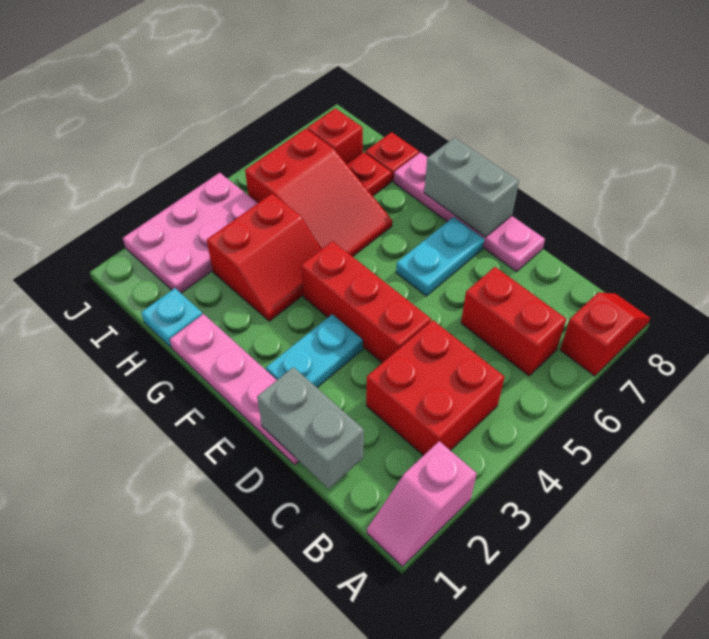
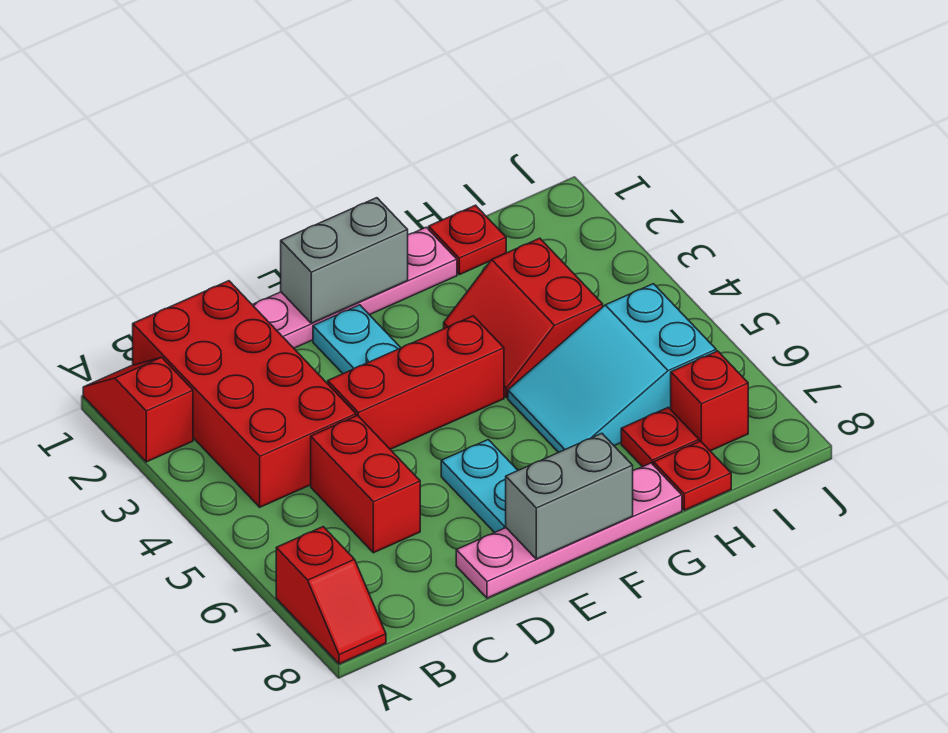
pink 1x2 slope [367,441,477,567] -> red 1x2 slope [83,357,193,462]
red 2x2 brick [366,320,504,456] -> red 2x4 brick [133,281,356,507]
red 1x2 brick [461,267,566,376] -> red 1x2 brick turned to [311,415,420,553]
grey 1x2 brick [257,367,364,489] -> grey 1x2 brick moved to [281,198,408,323]
red 2x3 slope [245,128,392,257] -> cyan 2x3 slope [508,284,716,452]
cyan 1x1 plate [141,288,203,347] -> red 1x1 plate [429,205,506,275]
pink 2x3 plate [123,173,258,293] -> none

